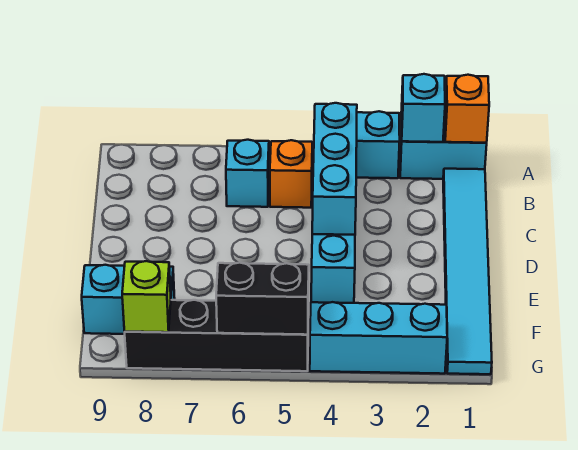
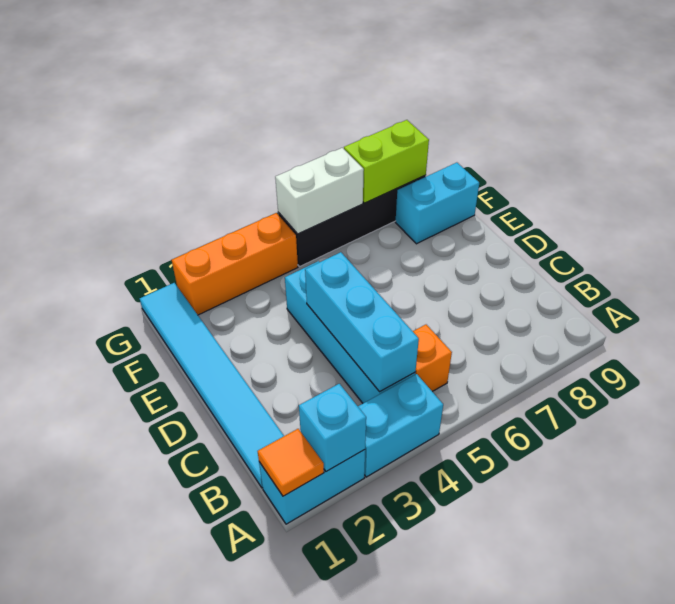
orange 1x1 brick [445,75,489,143] -> orange 1x1 tile [258,429,324,496]
cyan 1x1 brick [226,140,269,207] -> none
cyan 1x3 brick [310,302,447,374] -> orange 1x3 brick [172,213,298,315]
black 1x2 brick [216,263,309,335] -> white 1x2 brick [275,148,364,234]
lime 1x1 brick [122,261,171,332] -> lime 1x2 brick [344,120,429,203]

